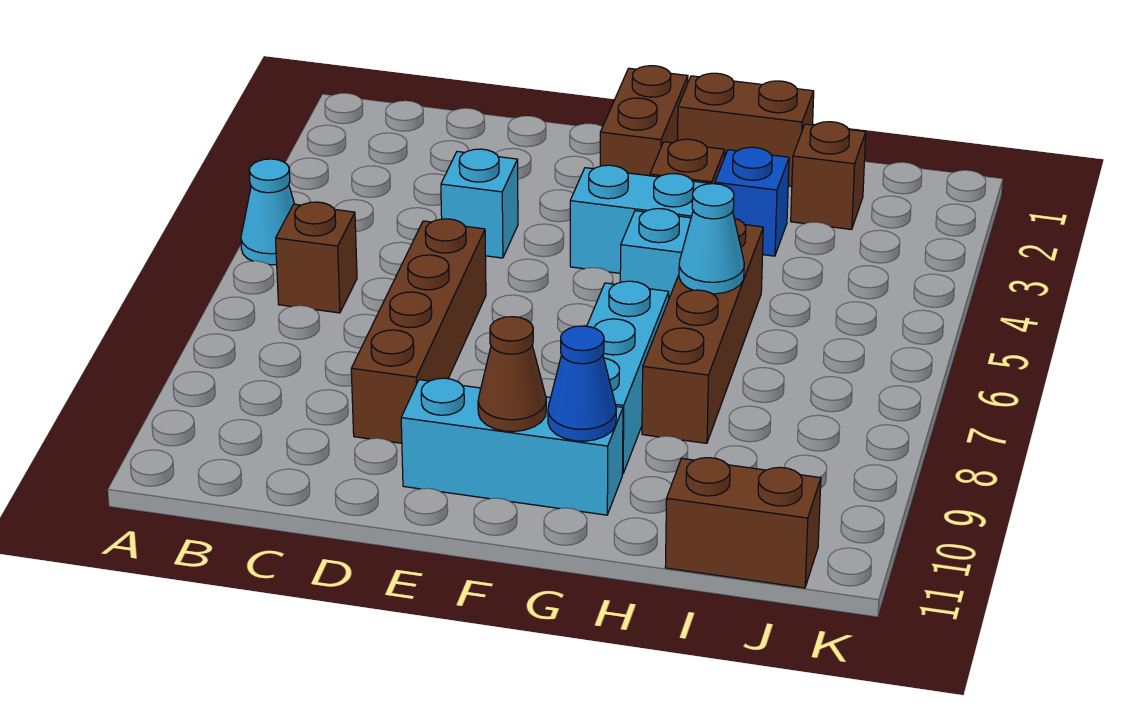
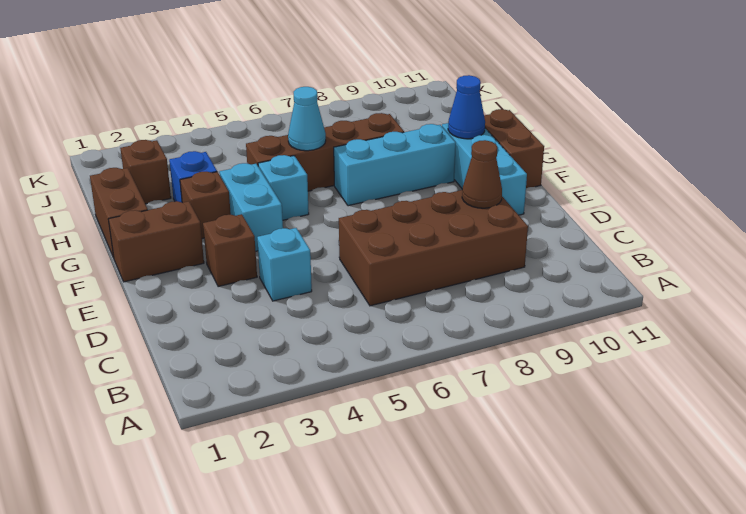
cyan 1x1 cone [241,159,294,265] -> none
brown 1x1 brick [276,202,357,313] -> brown 1x1 brick moved to [203,214,257,287]
brown 1x4 brick [351,219,486,443] -> brown 2x4 brick [339,190,528,306]
brown 1x1 cone [478,317,546,432] -> brown 1x1 cone moved to [462,140,502,208]
brown 1x2 brick [665,458,821,588] -> brown 1x2 brick moved to [484,109,544,188]

